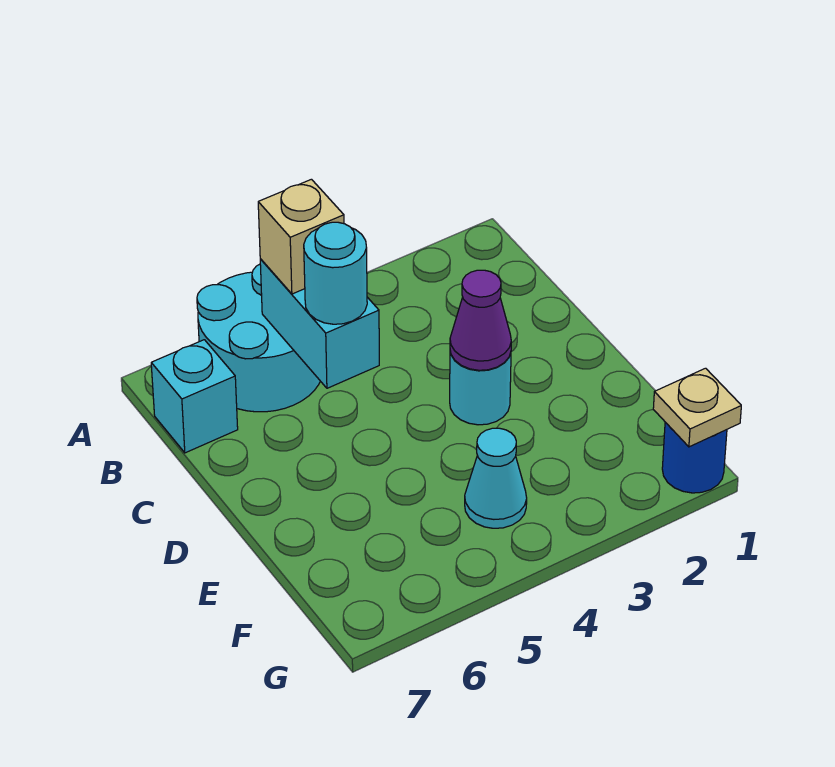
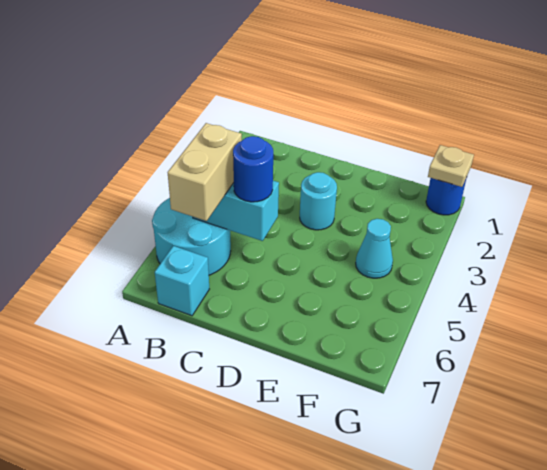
tan 1x1 brick [258,179,344,294] -> tan 1x2 brick [167,123,242,221]
cyan 1x1 round brick [304,222,367,324] -> blue 1x1 round brick [233,136,273,202]
purple 1x1 cone [450,270,511,370] -> none

